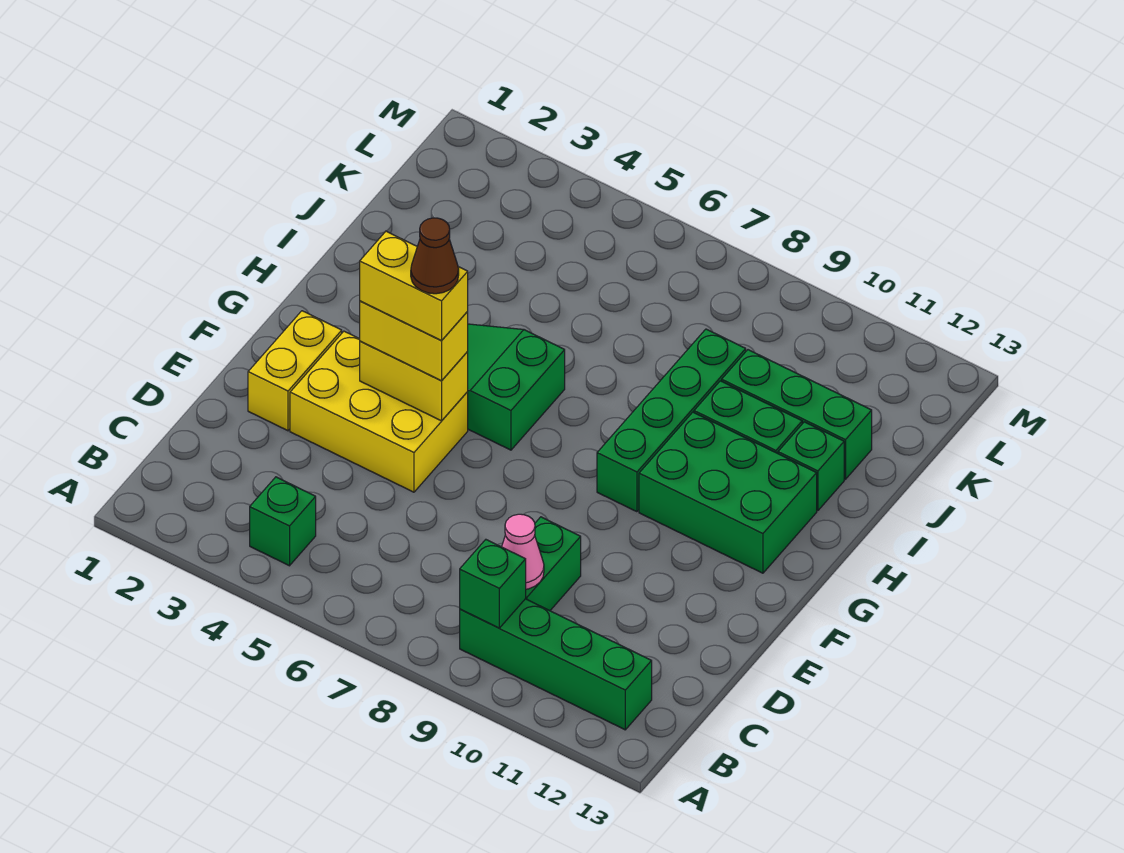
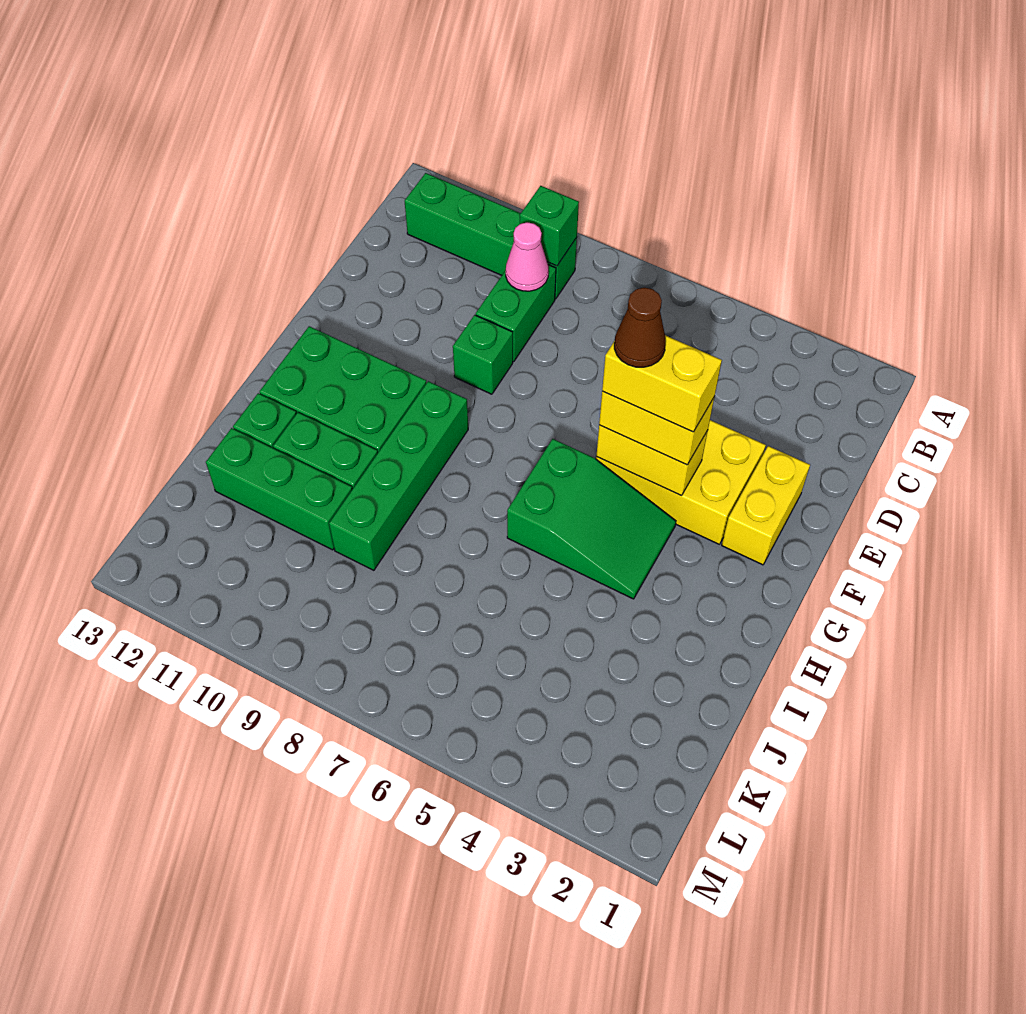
green 1x1 brick [250,477,316,566] -> green 1x1 brick moved to [453,315,513,394]

